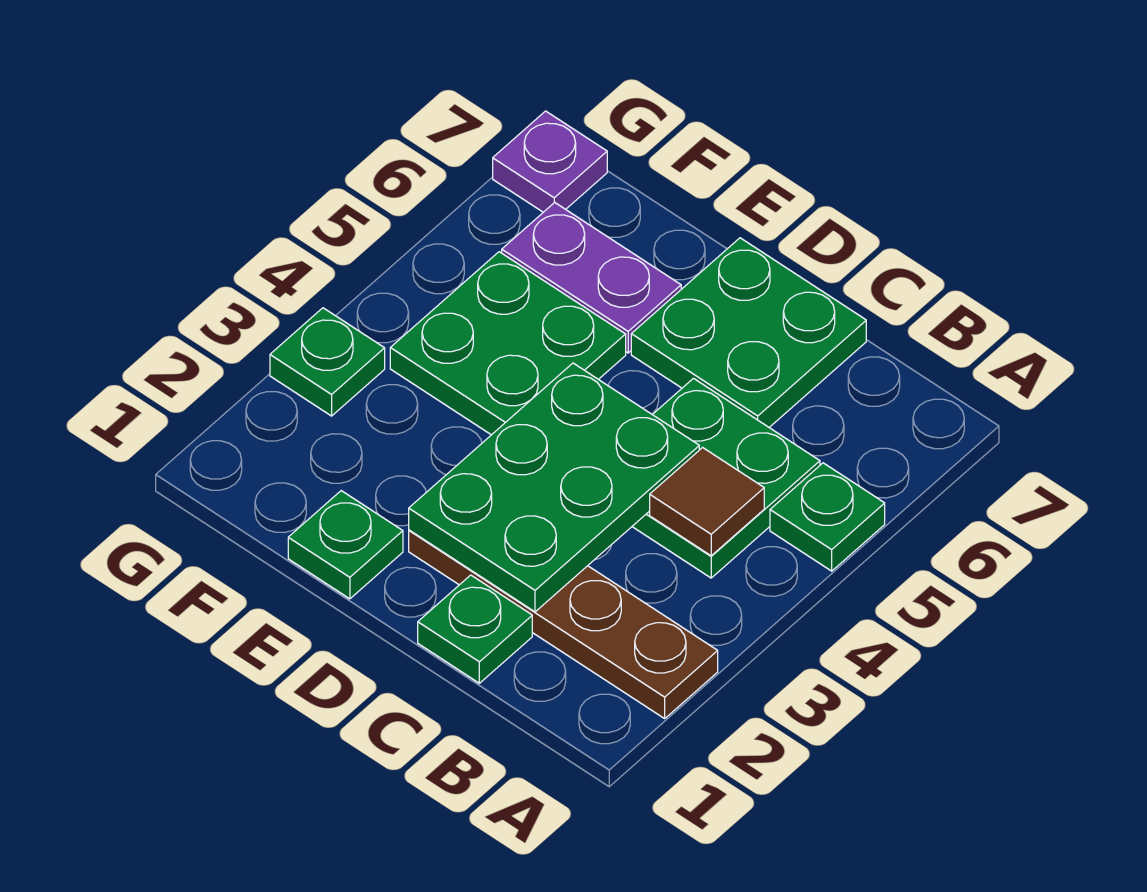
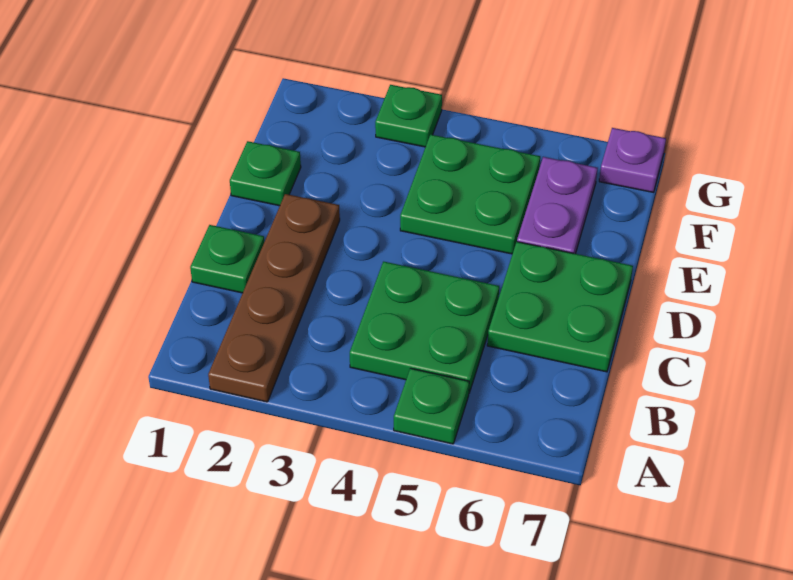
brown 1x1 tile [650,448,764,556] -> none
green 2x3 plate [409,363,699,612] -> none

